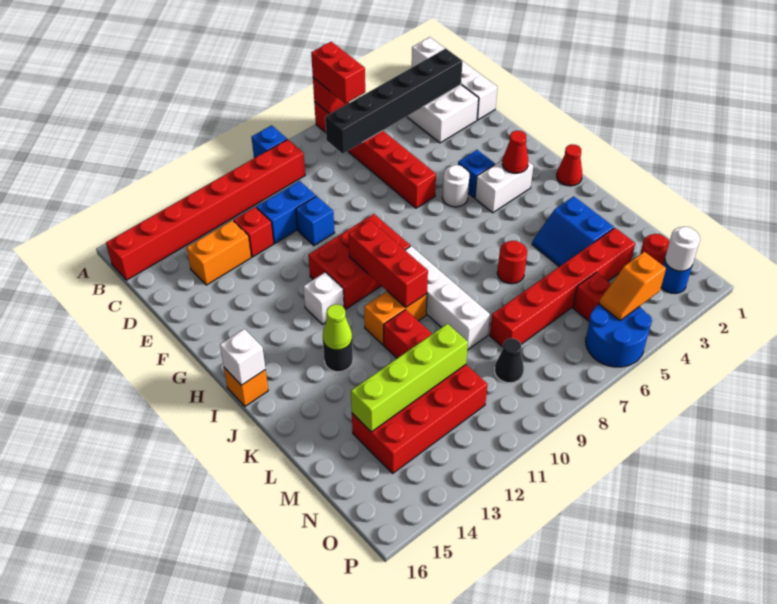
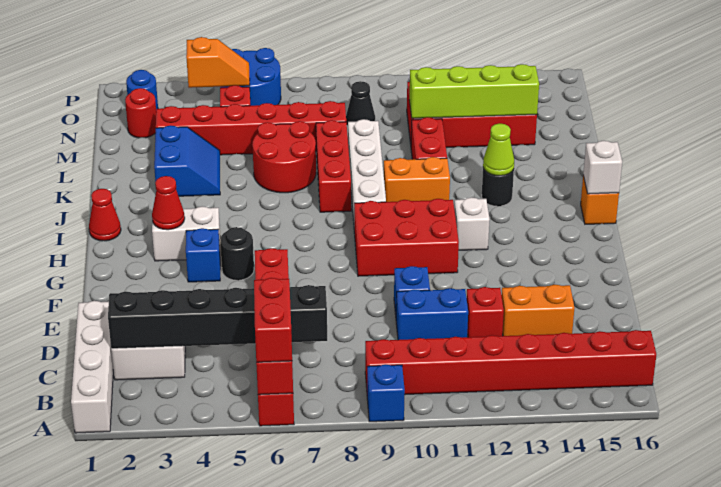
white 1x1 round brick [442,165,469,207] -> black 1x1 round brick [220,227,254,280]
red 1x3 brick [348,220,428,308] -> red 1x3 brick moved to [316,120,351,212]
red 1x1 round brick [497,241,527,284] -> red 2x2 round brick [252,121,316,193]
white 1x1 round brick [665,227,700,271] -> none

